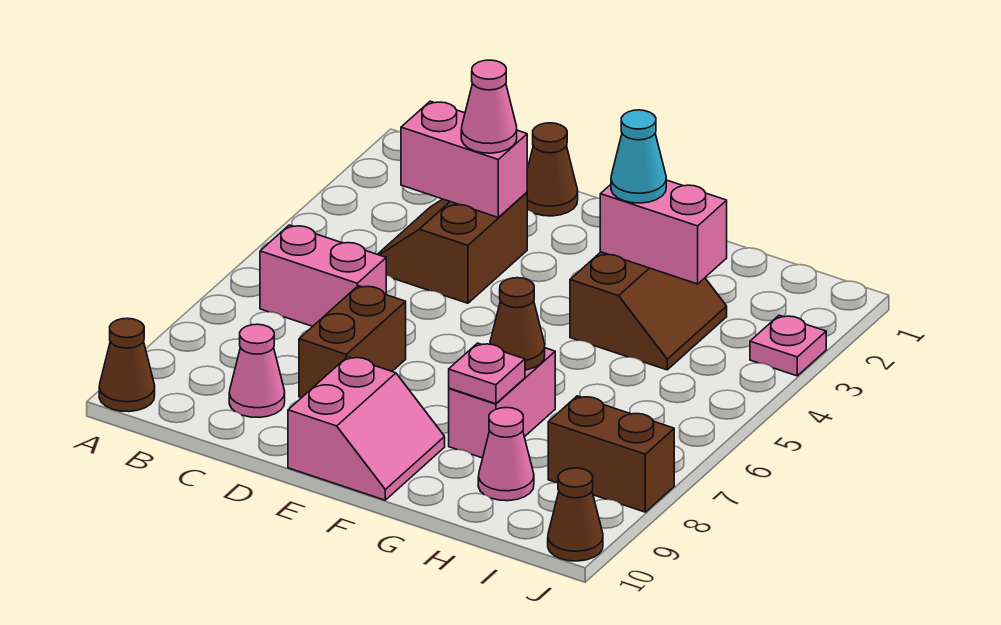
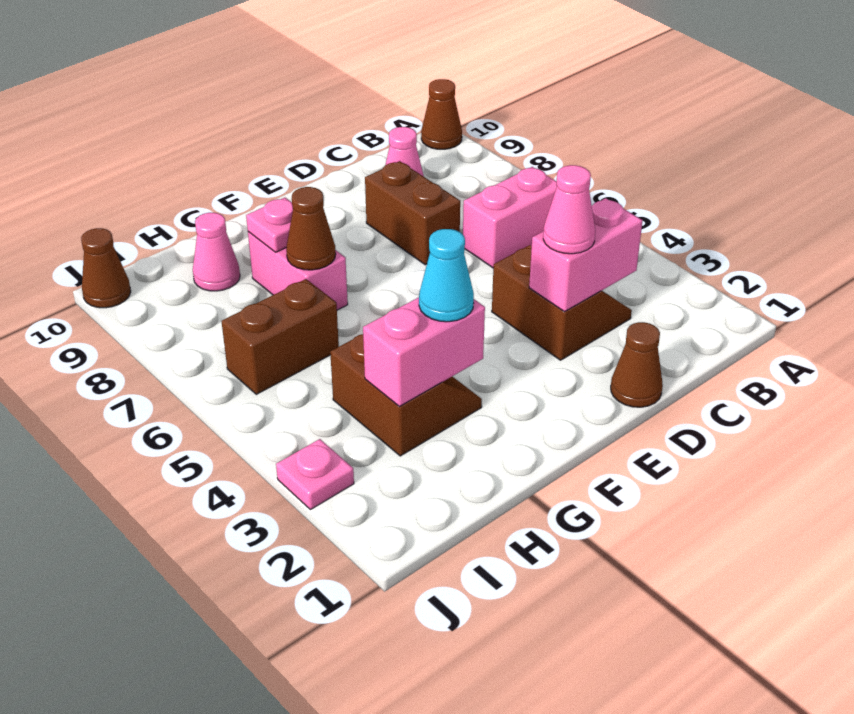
pink 2x2 slope [288,357,445,500] -> none
brown 2x2 slope [570,252,727,370] -> brown 2x2 slope turned to [330,334,482,456]
brown 1x2 brick [548,396,674,512] -> brown 1x2 brick moved to [222,279,339,394]

